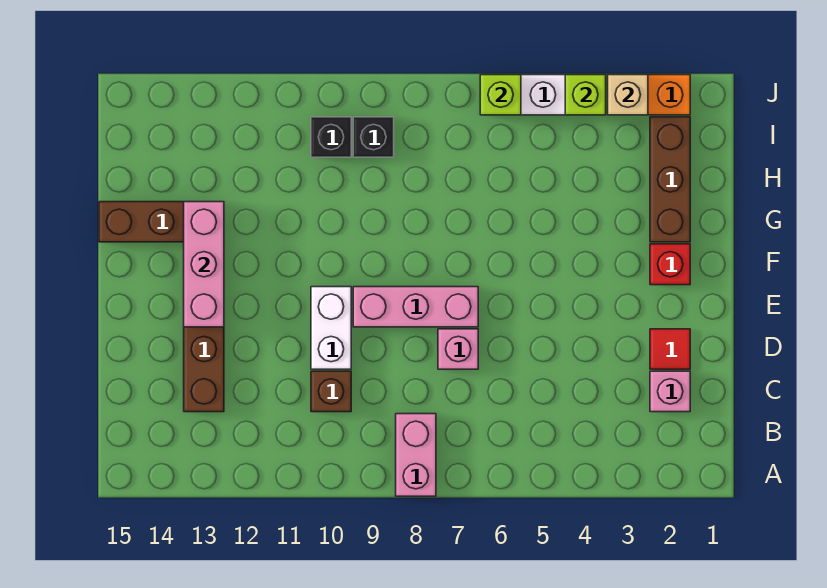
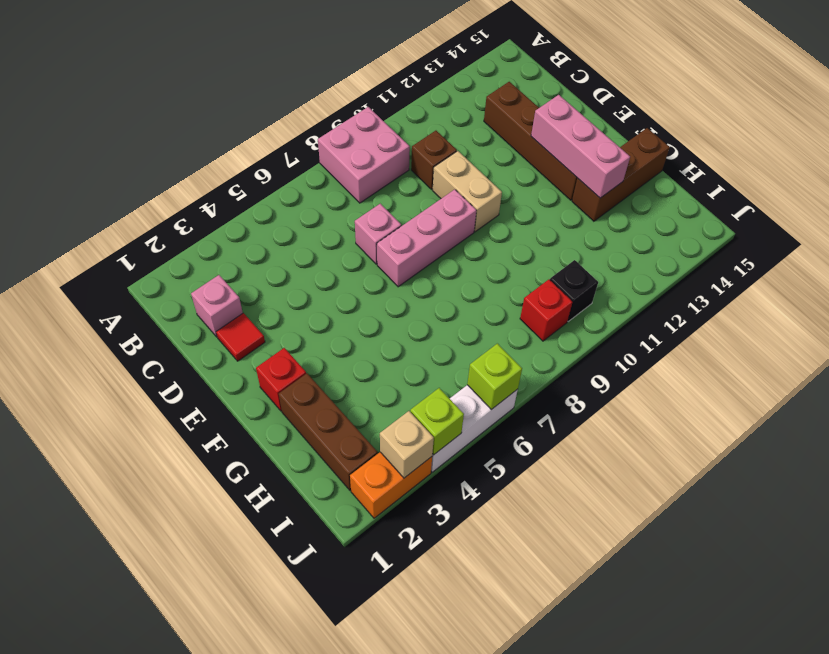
pink 1x2 brick [396,414,436,496] -> pink 2x2 brick [318,107,410,203]
white 1x2 brick [311,287,351,369] -> tan 1x2 brick [433,151,502,232]
black 1x1 brick [353,117,394,157] -> red 1x1 brick [520,279,573,341]

